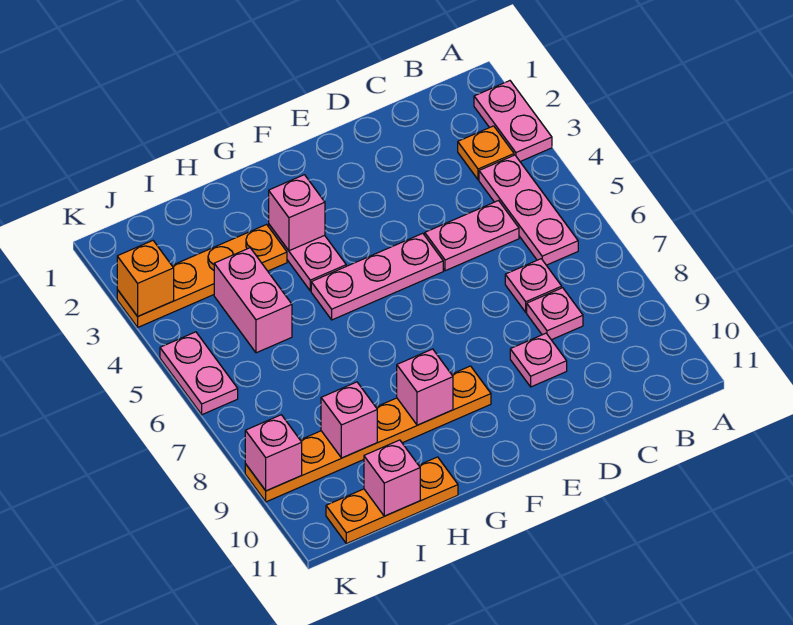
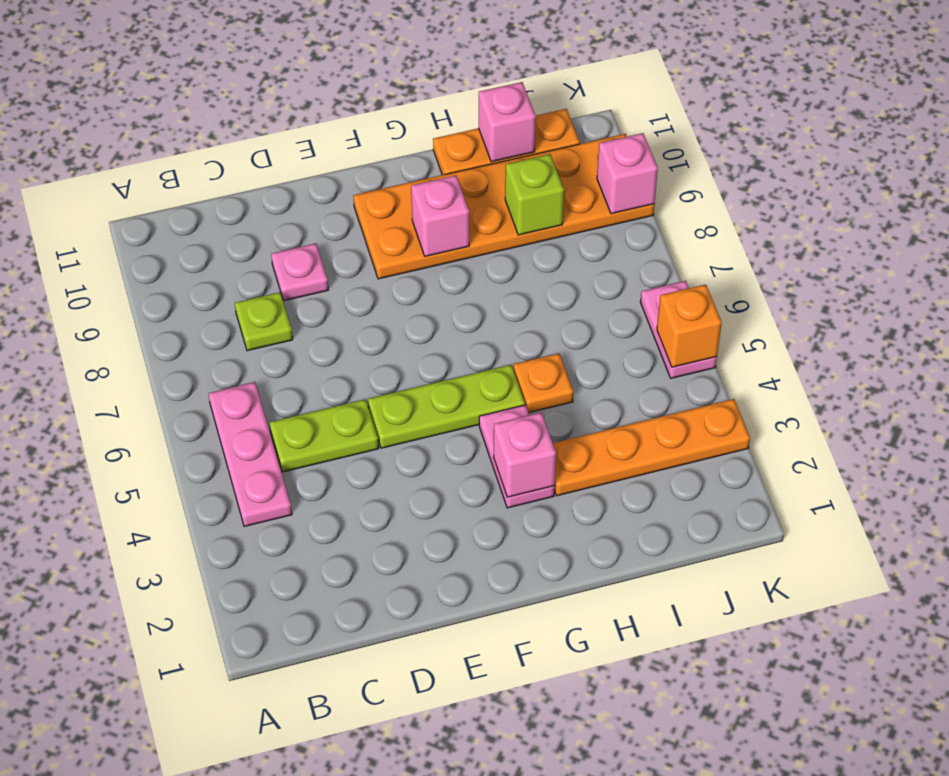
pink 1x2 plate [474,81,552,161] -> none
orange 1x1 plate [458,126,514,180] -> orange 1x1 plate moved to [514,353,573,413]
pink 1x2 plate [425,201,519,271] -> lime 1x2 plate [270,400,379,472]
pink 1x1 plate [505,259,562,312] -> none
pink 1x1 plate [527,288,583,340] -> lime 1x1 plate [235,292,293,351]
pink 1x3 plate [311,233,443,320] -> lime 1x3 plate [368,365,525,448]
orange 1x6 plate [245,366,491,502] -> orange 2x6 plate [353,134,654,279]
pink 1x2 brick [214,248,292,353] -> none
pink 1x1 brick [321,382,377,458] -> lime 1x1 brick [505,154,564,235]
orange 1x1 brick [117,241,174,316] -> orange 1x1 brick moved to [657,284,722,367]

